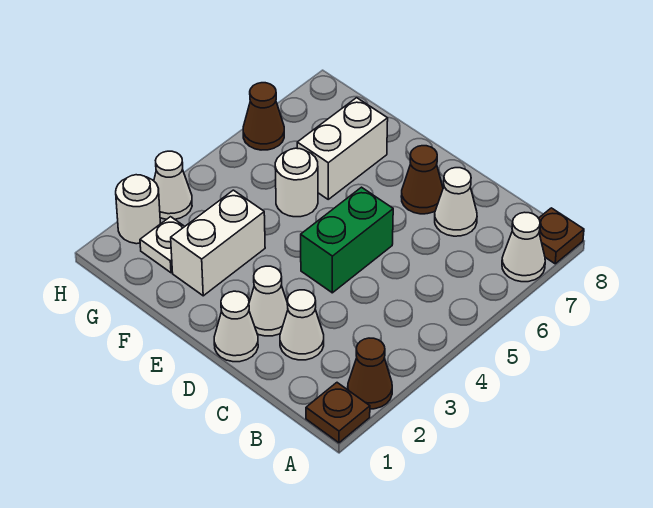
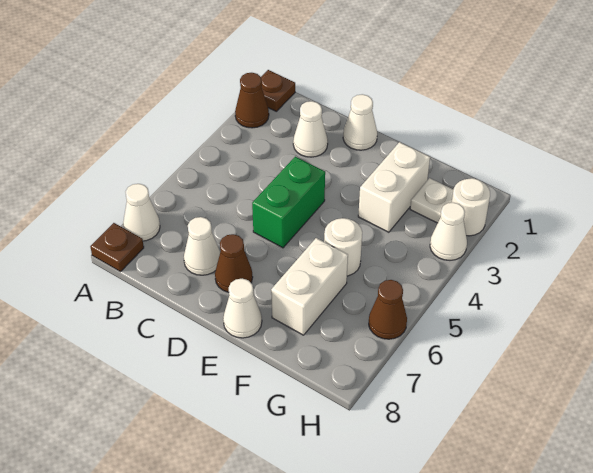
white 1x1 cone [249,266,288,336] -> white 1x1 cone moved to [223,279,262,338]

